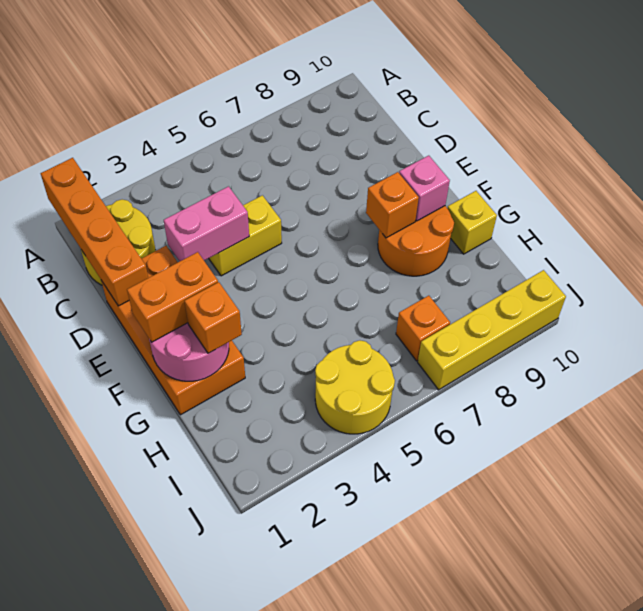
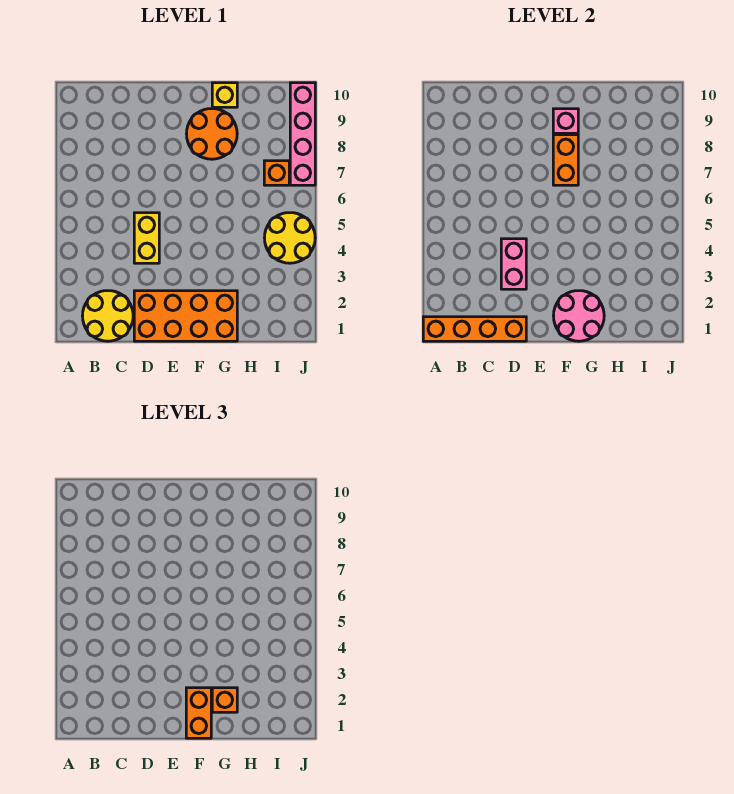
orange 1x1 brick [366,172,419,238] -> orange 1x2 brick [553,135,578,185]
yellow 1x4 brick [418,270,566,390] -> pink 1x4 brick [290,83,315,185]

